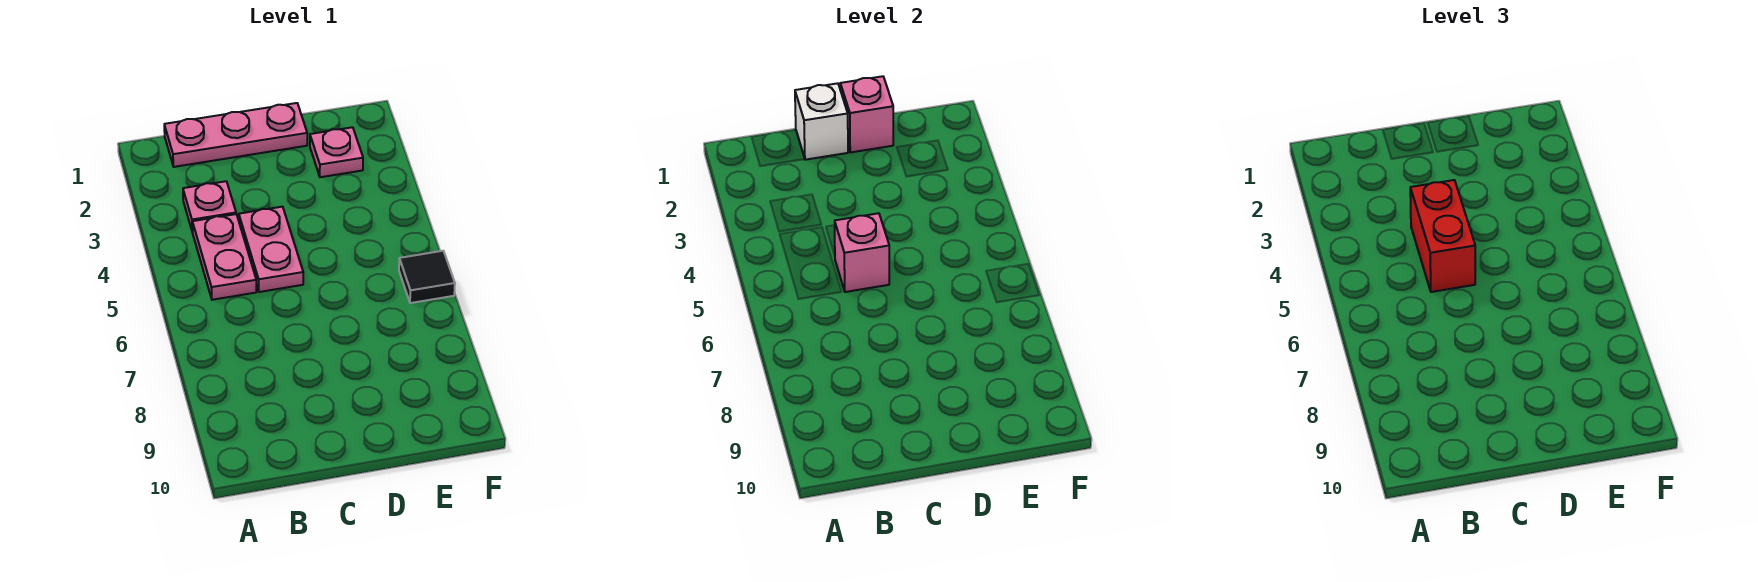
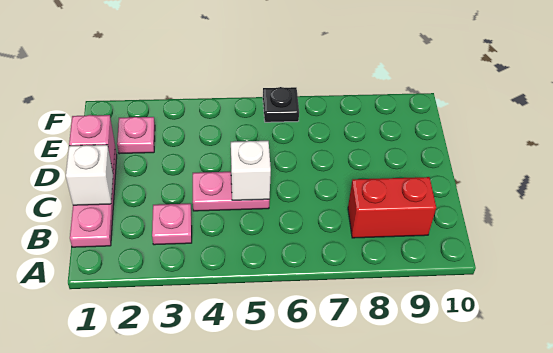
pink 1x2 plate [192,214,256,300] -> none
red 1x2 brick [1410,180,1475,292] -> red 1x2 brick moved to [348,177,436,238]
pink 1x1 brick [835,213,889,292] -> white 1x1 brick [231,141,271,200]
black 1x1 tile [399,251,455,303] -> black 1x1 plate [263,87,299,122]

